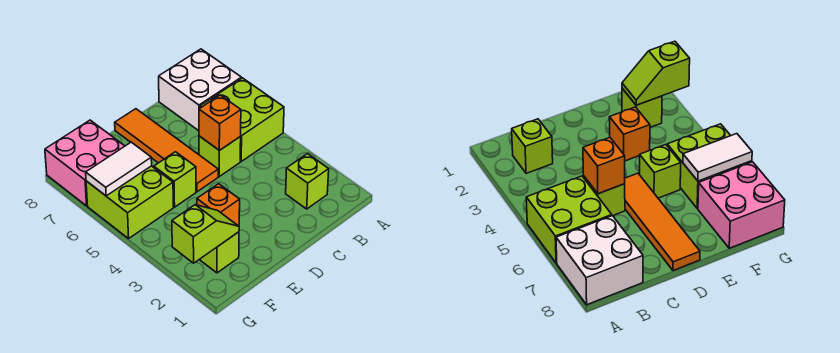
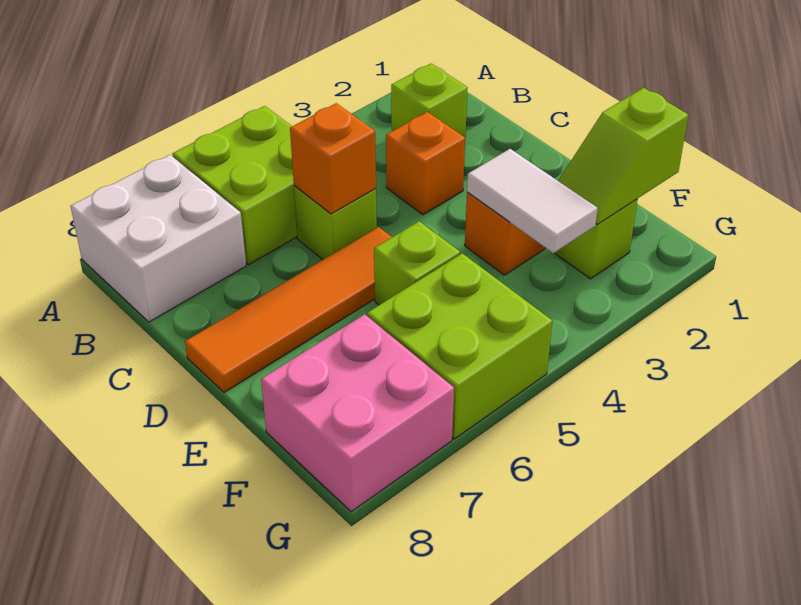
none -> orange 1x1 brick [386,112,465,215]
lime 1x2 slope [172,205,239,263] -> lime 1x2 slope turned to [558,88,688,225]
white 1x2 tile [86,142,152,196] -> white 1x2 tile moved to [467,149,598,253]

